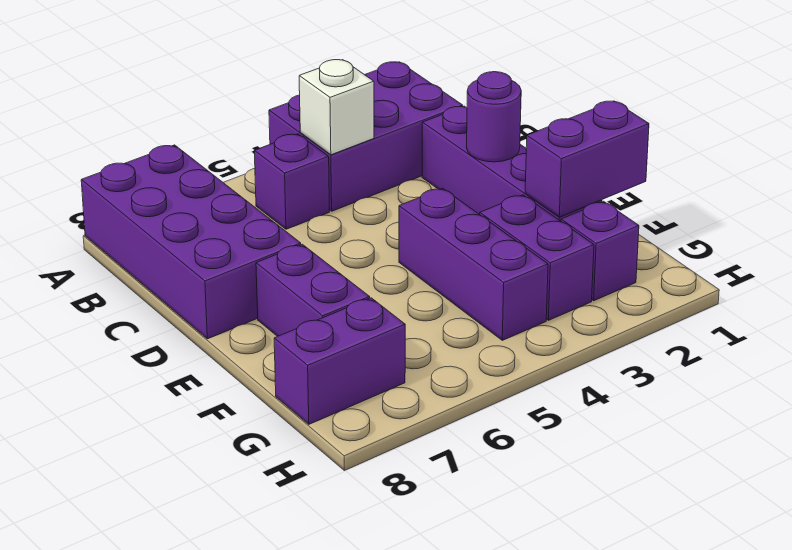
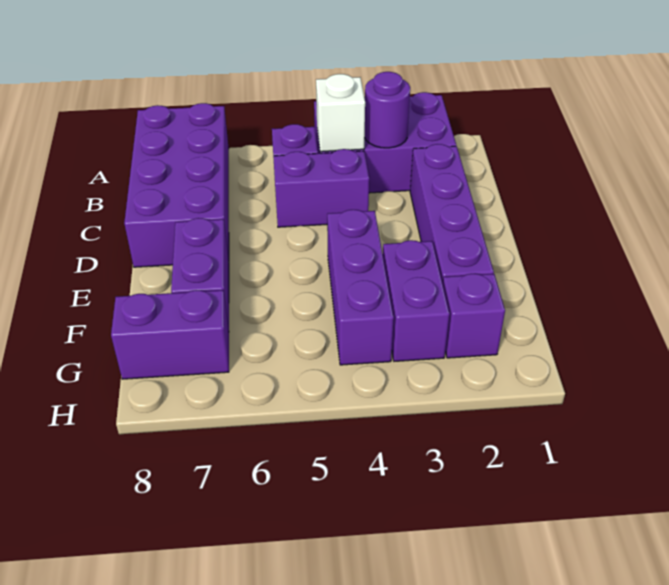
purple 1x1 round brick [467,72,521,162] -> purple 1x1 round brick moved to [365,72,410,148]
purple 1x2 brick [525,101,649,217] -> purple 1x2 brick moved to [273,149,369,227]

